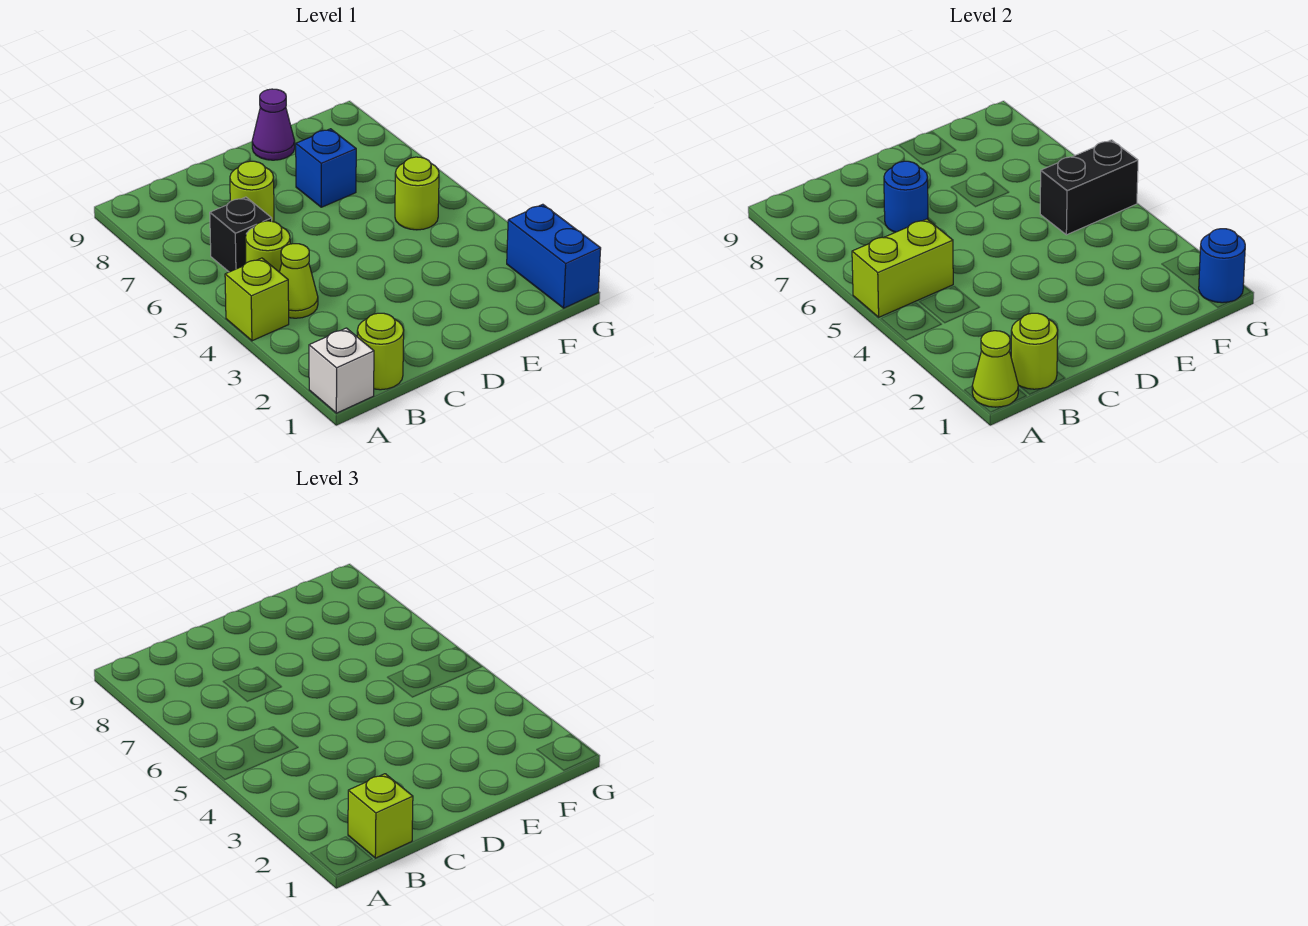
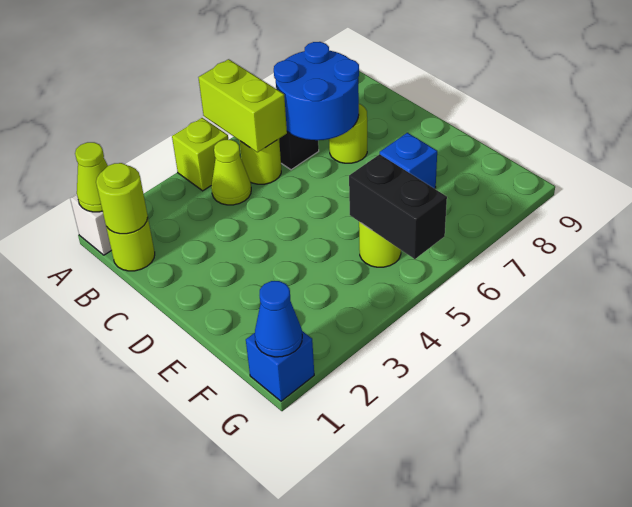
lime 1x1 brick [348,774,413,858] -> none
blue 1x1 round brick [884,161,928,232] -> blue 2x2 round brick [274,42,359,140]
purple 1x1 cone [252,89,295,160] -> none
blue 1x2 brick [507,204,601,308] -> blue 1x1 brick [246,331,314,401]
blue 1x1 round brick [1199,229,1245,303] -> blue 1x1 cone [255,281,302,357]

